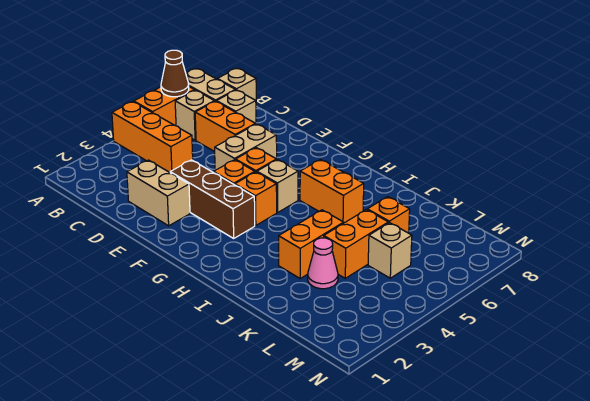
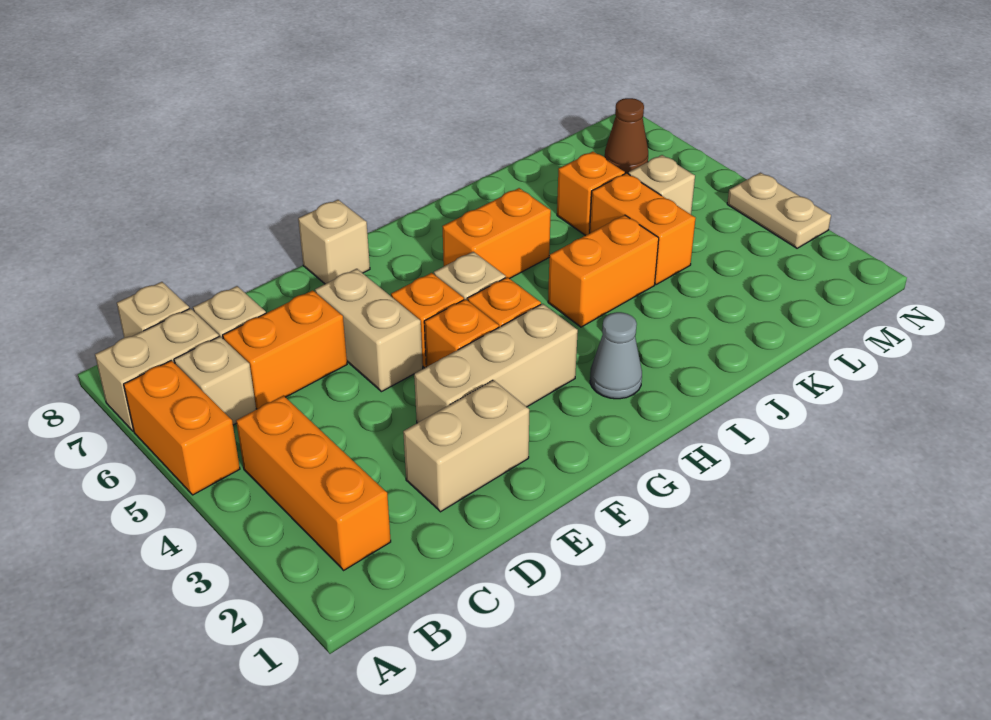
orange 1x3 brick [112,102,193,172] -> orange 1x3 brick turned to [236,395,391,570]
brown 1x1 cone [161,50,189,97] -> brown 1x1 cone moved to [605,98,648,173]
brown 1x3 brick [170,160,255,238] -> tan 1x3 brick [414,304,578,423]
none -> tan 1x1 brick [298,200,370,284]
none -> grey 1x1 cone [590,312,642,399]
orange 1x2 brick [279,210,344,278] -> orange 1x2 brick turned to [548,215,659,327]
pink 1x1 cone [308,238,338,289] -> none
none -> tan 1x2 plate [727,173,831,248]

